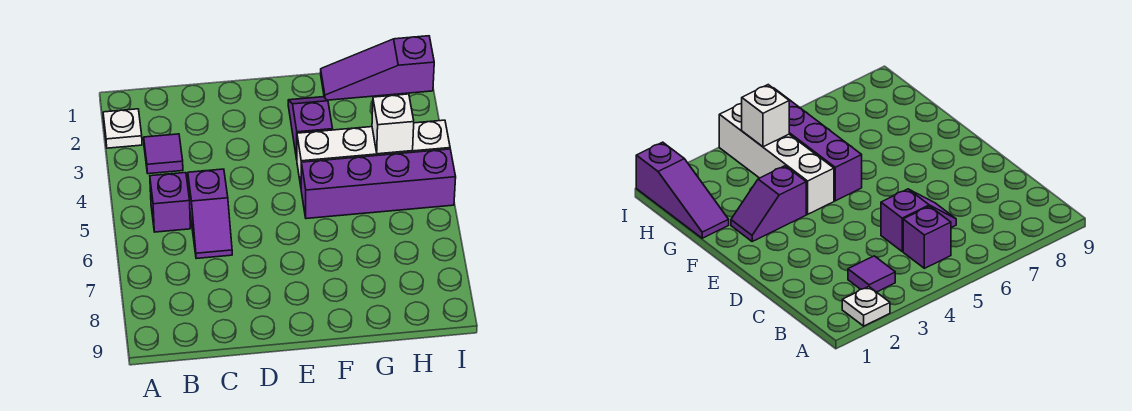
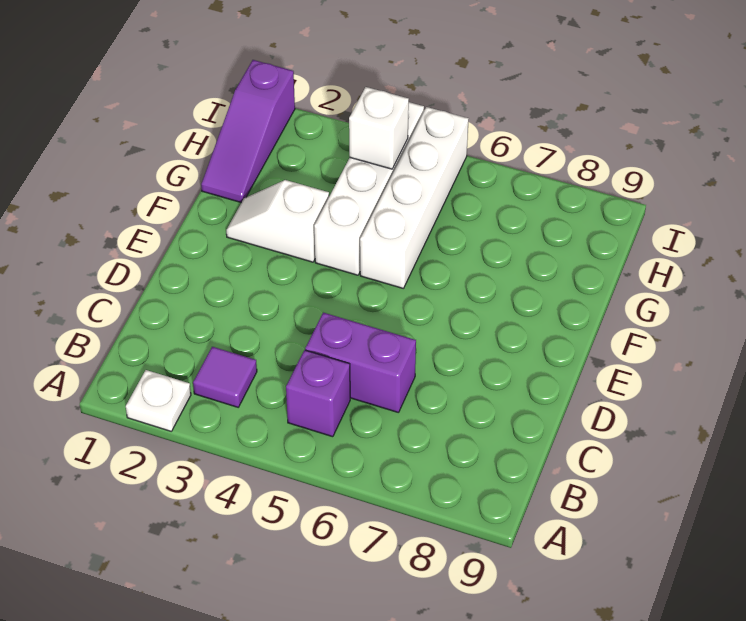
purple 1x2 slope [188,169,232,259] -> purple 1x2 brick [305,313,416,413]
purple 1x2 slope [288,97,333,159] -> white 1x2 slope [226,180,329,262]
purple 1x4 brick [301,149,456,219] -> white 1x4 brick [360,107,468,289]

